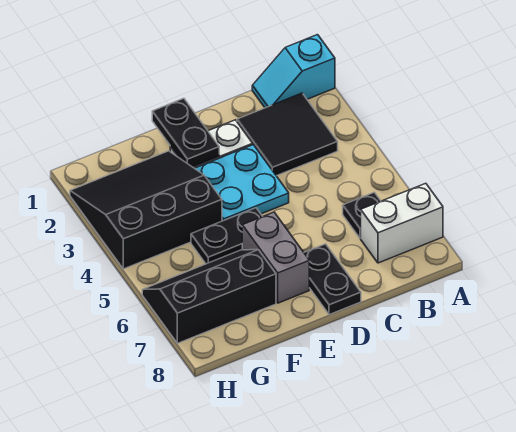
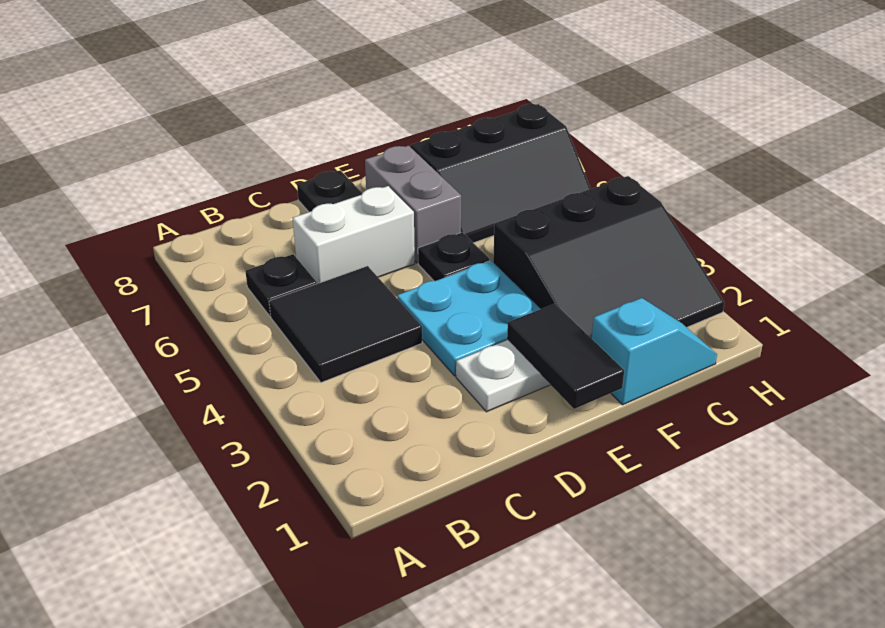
cyan 1x2 slope [252,35,335,108] -> cyan 1x2 slope moved to [592,298,717,405]
white 1x2 brick [361,183,443,263] -> white 1x2 brick moved to [293,186,415,284]
black 2x2 tile [237,93,338,176] -> black 2x2 tile moved to [269,266,422,383]
black 1x2 plate [152,98,219,167] -> black 1x2 tile [507,304,624,409]
black 1x2 plate [191,208,263,264] -> black 1x1 plate [418,232,490,281]

